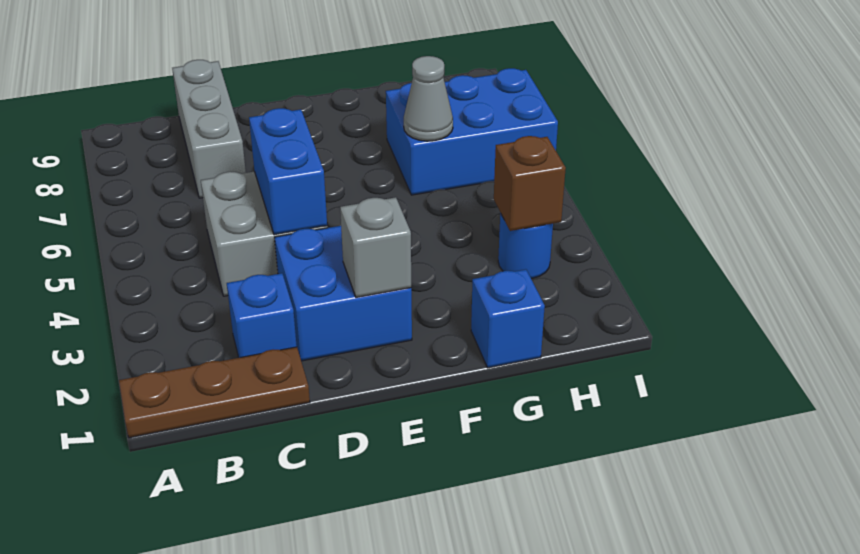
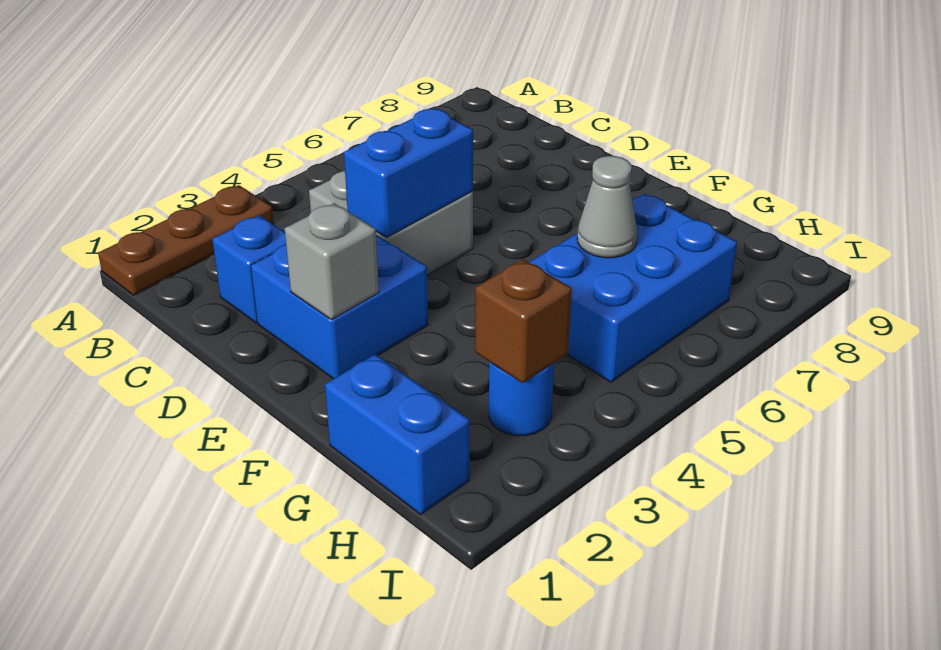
brown 1x3 plate [119,347,310,438] -> brown 1x3 plate turned to [98,185,274,295]
grey 1x3 brick [172,60,246,198] -> none
blue 1x1 brick [471,269,545,368] -> blue 1x2 brick [325,354,470,514]
blue 2x3 brick [386,68,558,195] -> blue 2x3 brick turned to [529,194,737,382]

